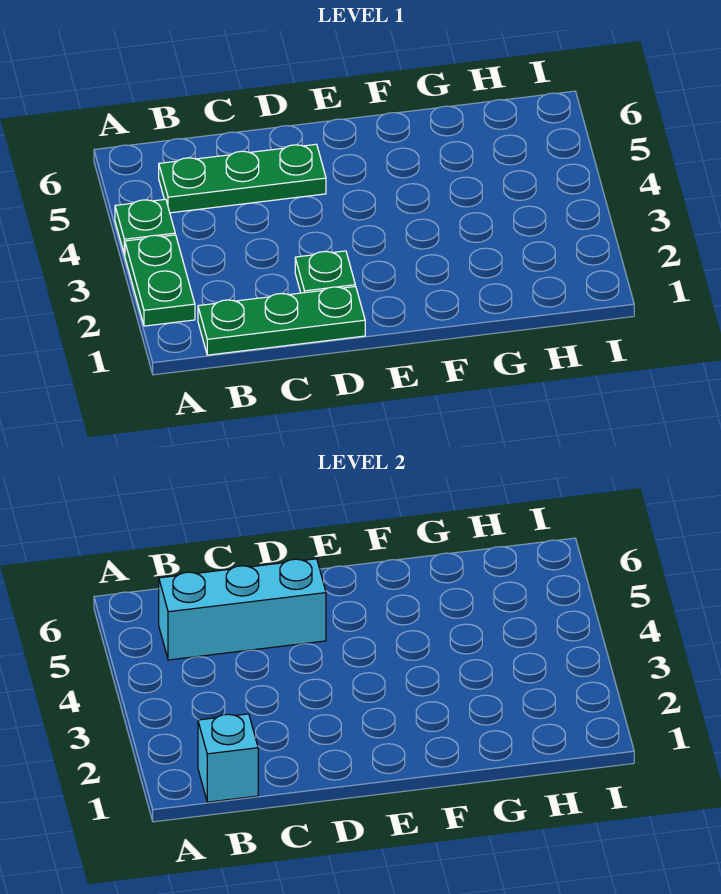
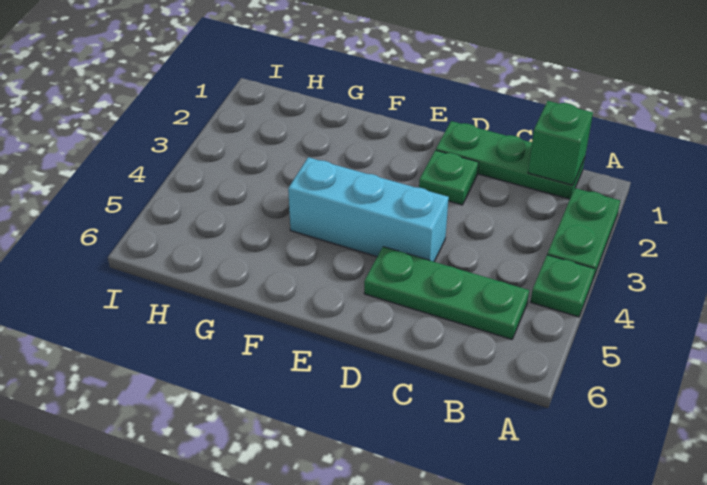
cyan 1x1 brick [198,714,258,802] -> green 1x1 brick [528,101,593,185]
cyan 1x3 brick [159,559,326,660] -> cyan 1x3 brick moved to [288,157,449,262]

